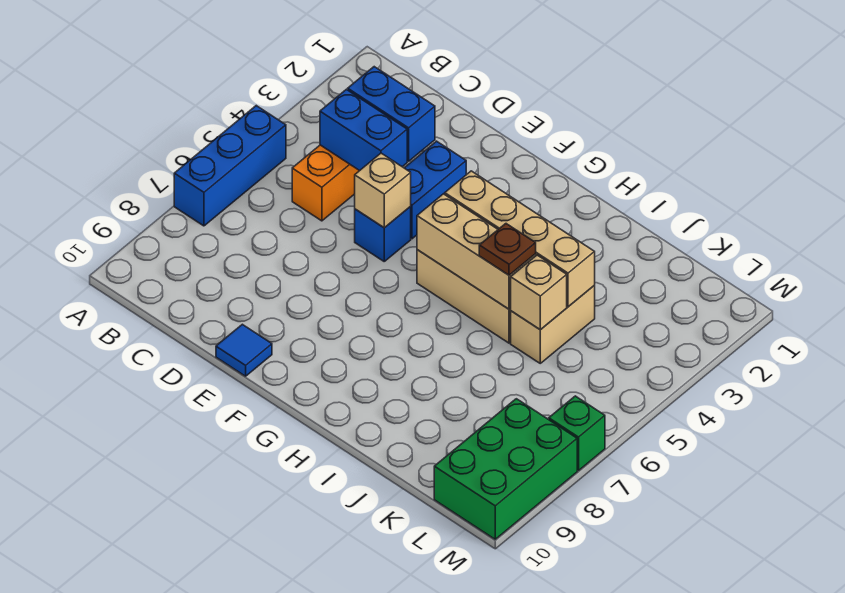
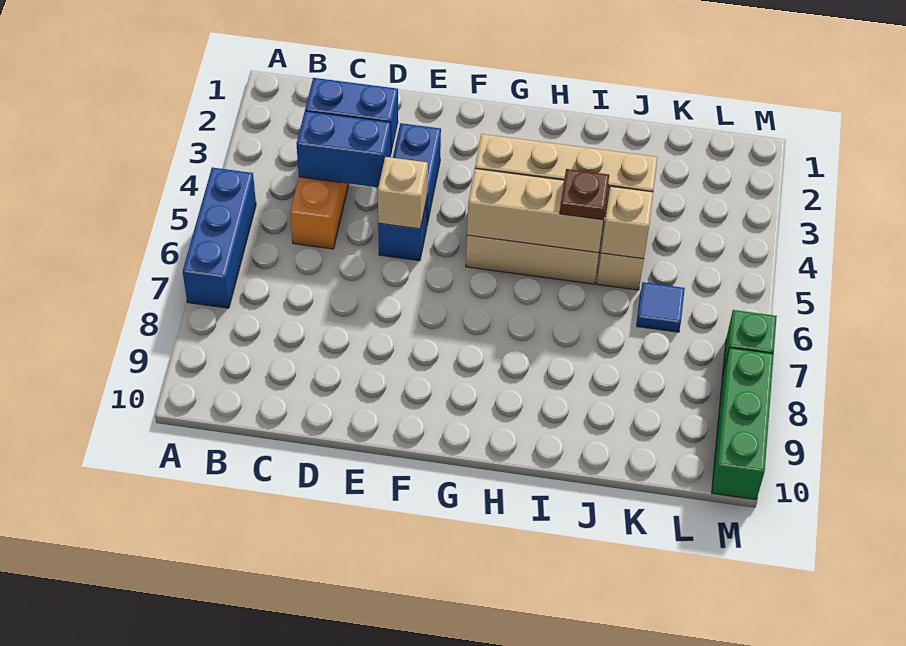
blue 1x1 tile [216,324,272,376] -> blue 1x1 tile moved to [637,282,685,332]
green 2x3 brick [434,399,577,539] -> green 1x3 brick [712,348,774,500]

